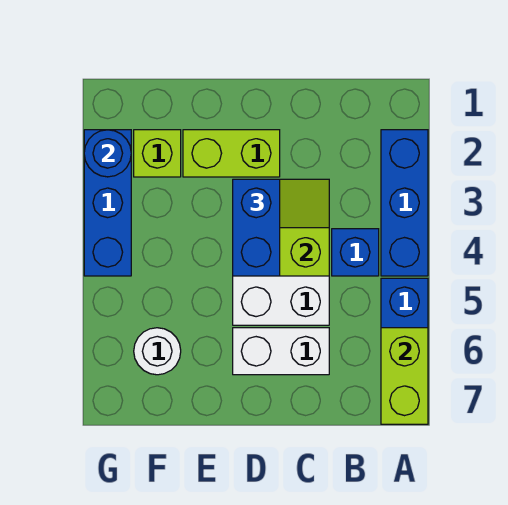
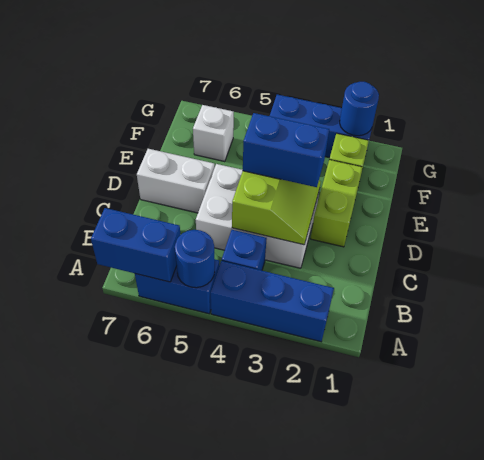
none -> blue 1x1 round brick [175,230,215,288]
lime 1x2 brick [381,328,428,424] -> blue 1x2 brick [91,208,180,282]
white 1x2 brick [233,328,329,375] -> white 1x2 brick turned to [137,149,215,213]
white 1x1 round brick [134,328,181,375] -> white 1x1 brick [193,105,234,162]

